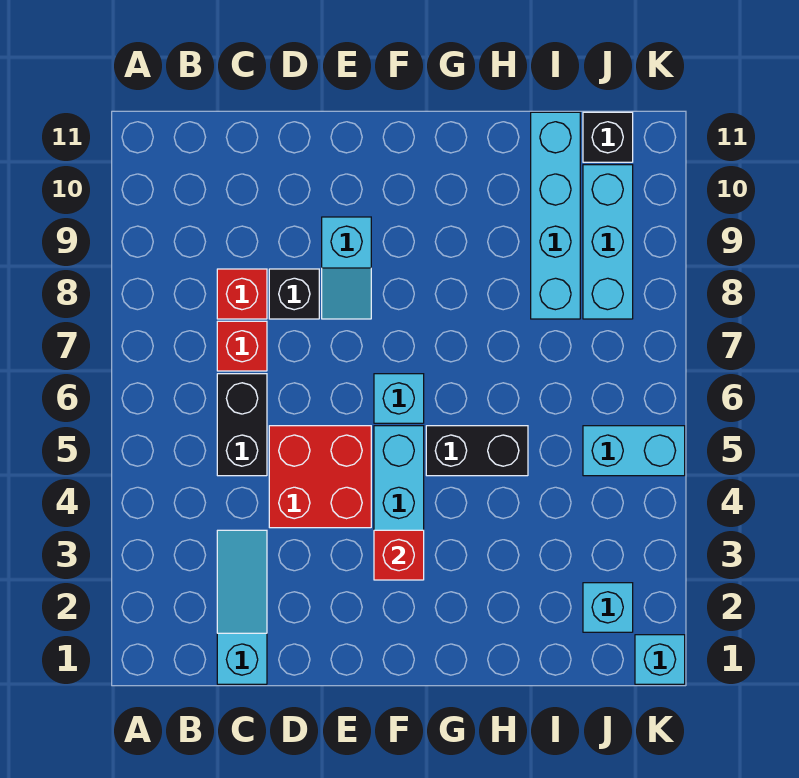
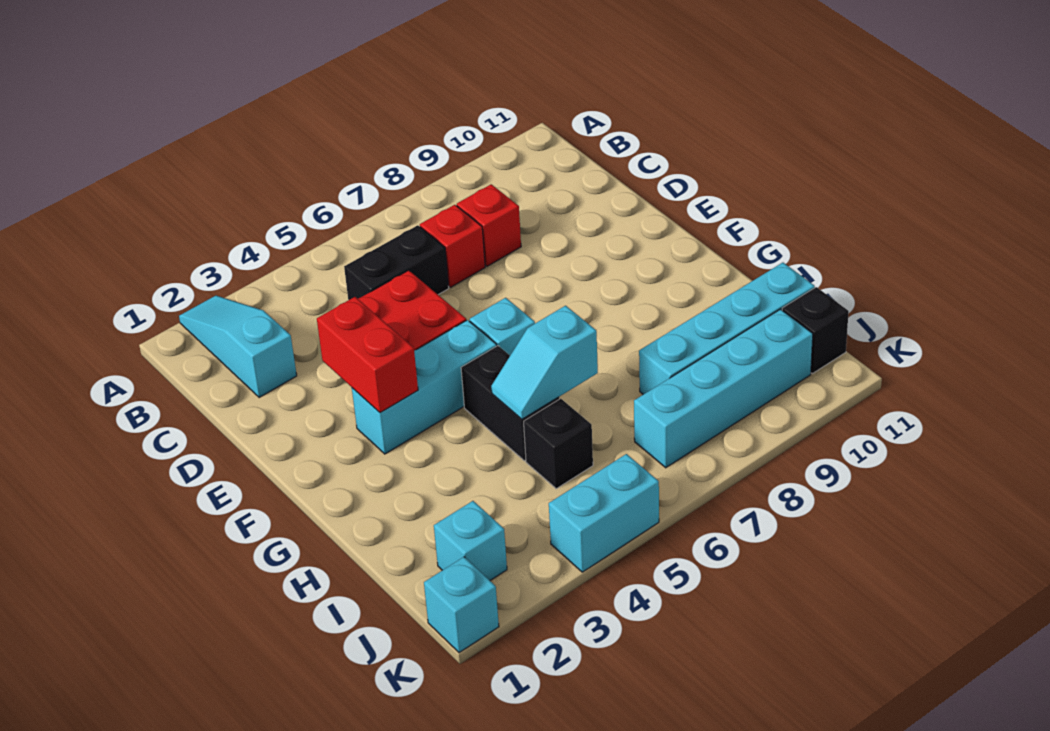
cyan 1x3 slope [217,530,267,684] -> cyan 1x3 slope turned to [179,296,297,398]
black 1x1 brick [269,269,319,319] -> black 1x1 brick moved to [524,399,593,489]
cyan 1x2 slope [322,217,371,319] -> cyan 1x2 slope moved to [491,306,598,419]
red 1x1 brick [374,530,424,580] -> red 1x2 brick [317,297,418,413]
cyan 1x2 brick [583,426,685,476] -> cyan 1x2 brick turned to [549,454,659,572]
cyan 1x3 brick [583,165,633,319] -> cyan 1x4 brick [634,309,813,468]

